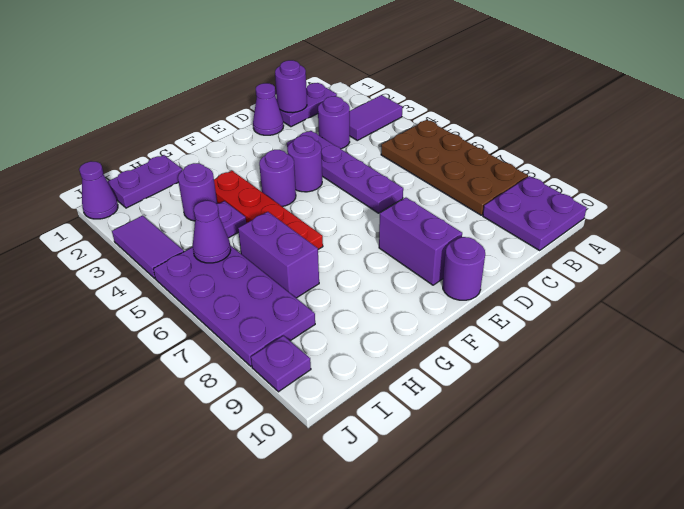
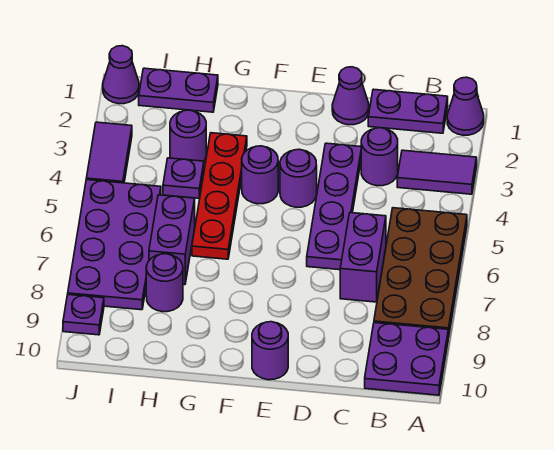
purple 1x1 round brick [275,60,307,113] -> purple 1x1 round brick moved to [146,254,183,312]
purple 1x2 brick [379,198,462,285] -> purple 1x2 brick moved to [340,213,386,302]
purple 1x1 cone [193,201,231,263] -> purple 1x1 cone moved to [447,77,484,135]

